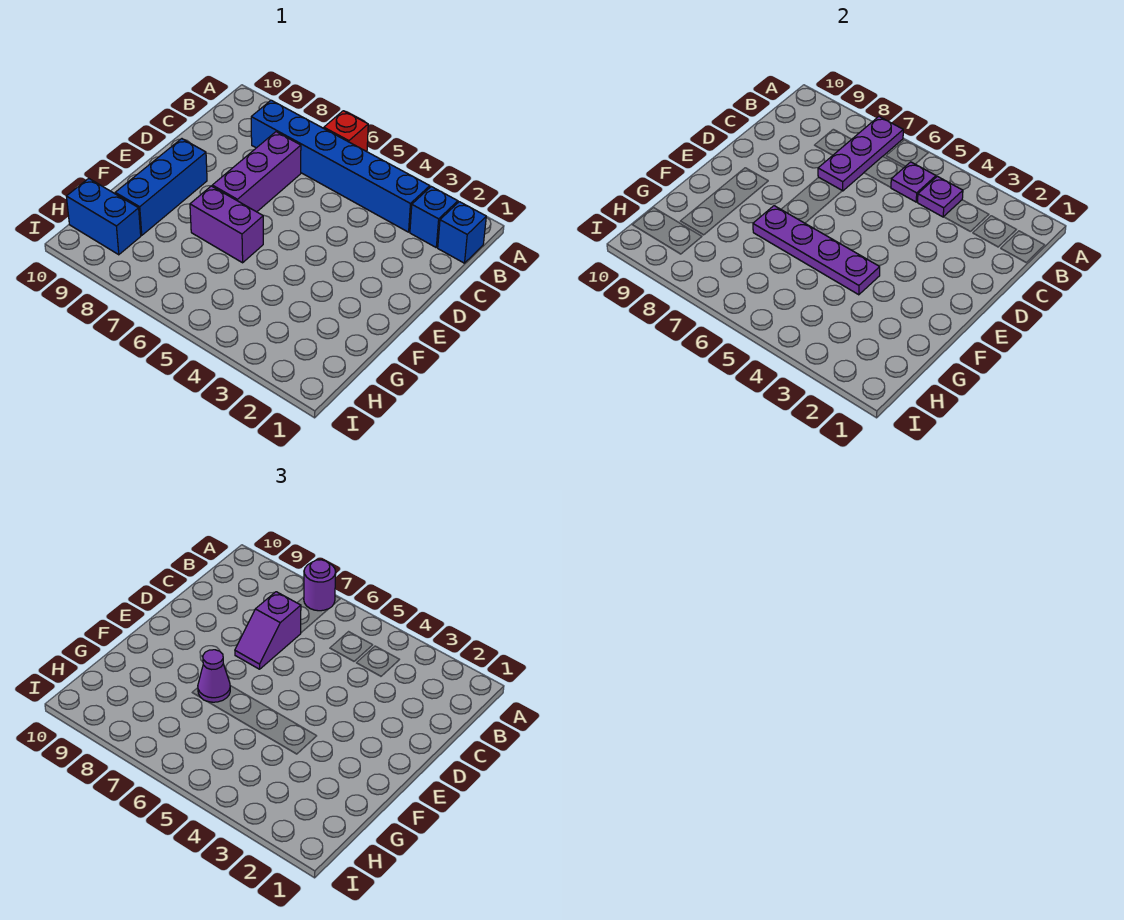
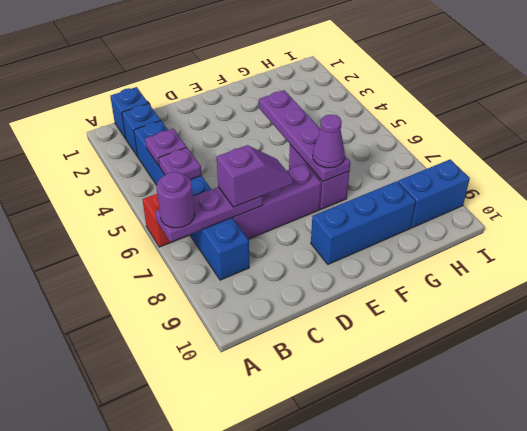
blue 1x2 brick [66,178,141,255] -> blue 1x2 brick turned to [398,159,470,228]

